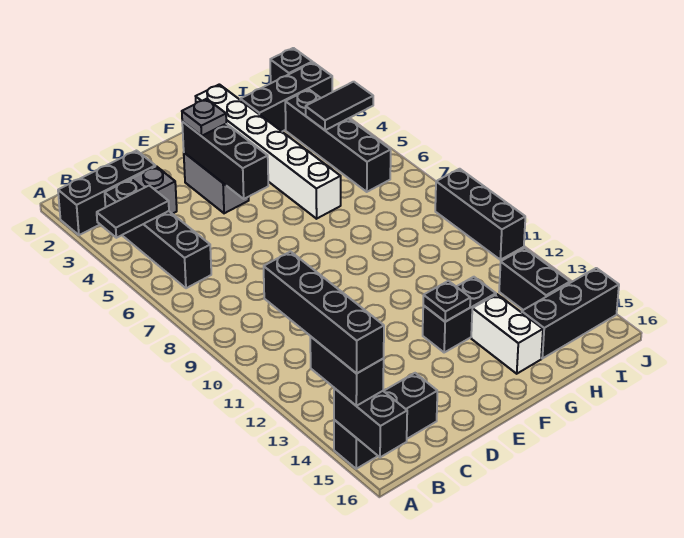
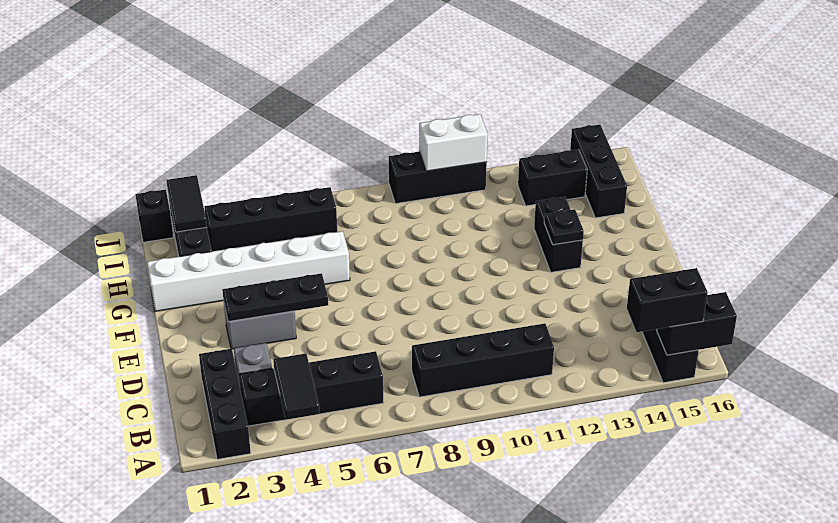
black 1x4 brick [264,252,384,374] -> black 1x4 brick moved to [412,323,554,397]
black 1x3 brick [182,122,268,199] -> black 1x3 plate [222,273,328,322]
grey 1x1 plate [182,99,226,136] -> none
white 1x2 brick [471,294,543,374] -> white 1x2 brick moved to [419,114,488,171]
black 1x2 tile [306,82,373,130] -> black 1x2 tile moved to [166,175,207,232]

